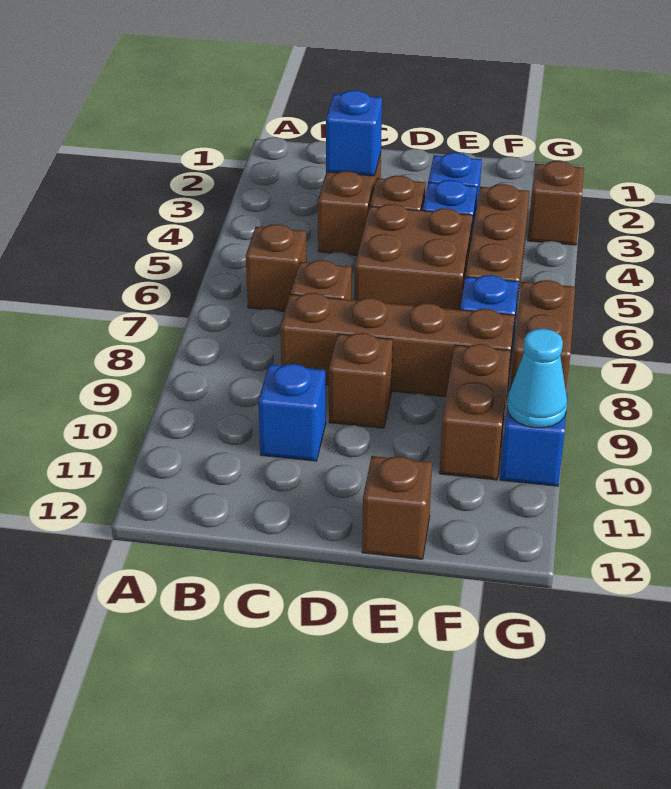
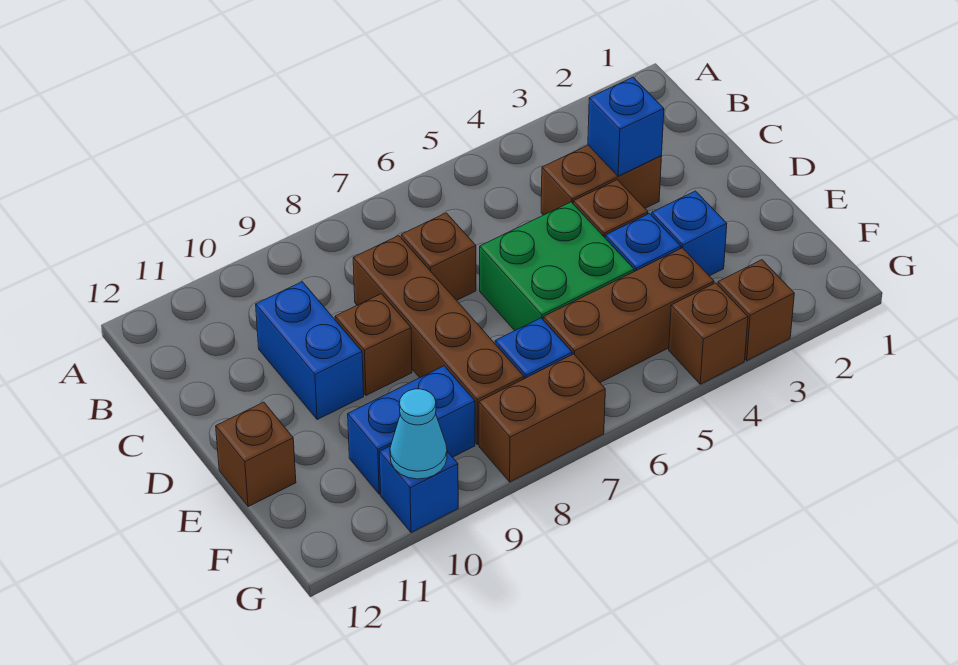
brown 1x1 brick [246,224,307,311] -> brown 1x1 brick moved to [669,283,748,384]
blue 1x1 brick [258,364,326,461] -> blue 1x2 brick [256,282,364,419]
brown 2x2 brick [354,204,473,310] -> green 2x2 brick [480,202,634,330]
brown 1x2 brick [439,344,511,480] -> blue 1x2 brick [348,366,475,494]

